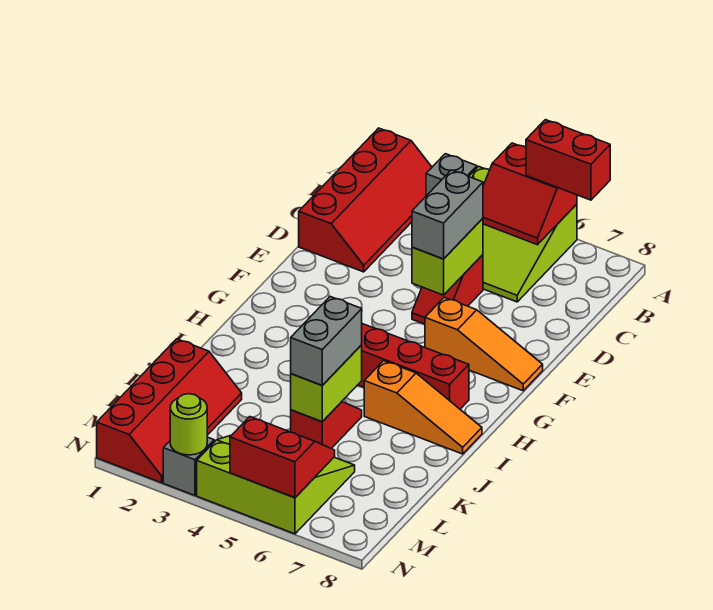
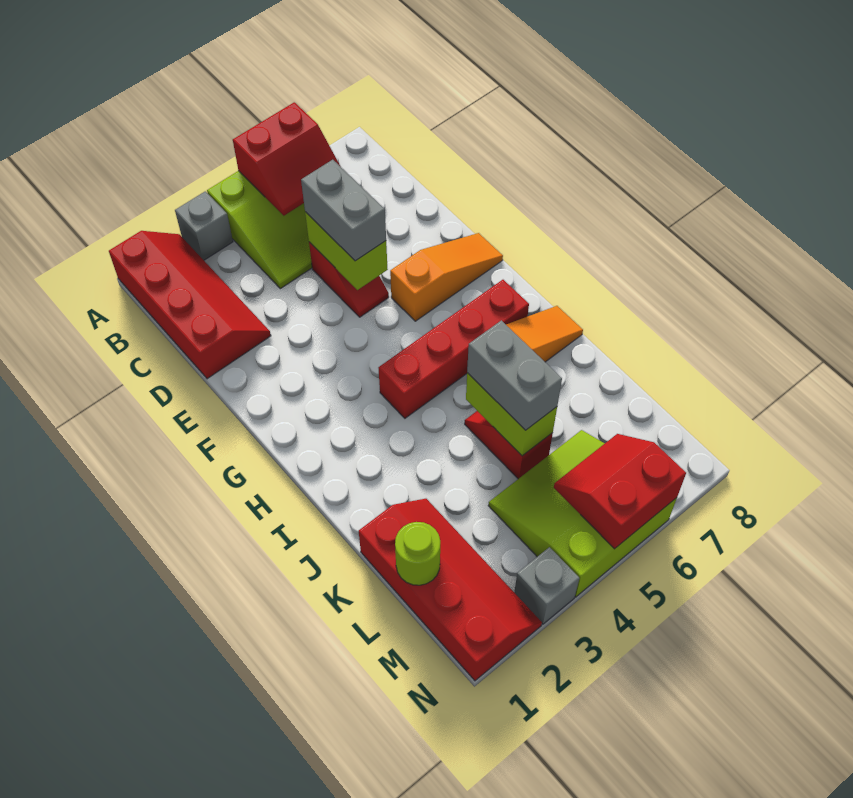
red 1x2 brick [526,120,610,200] -> none
lime 1x1 round brick [170,394,207,455] -> lime 1x1 round brick moved to [395,522,440,585]

